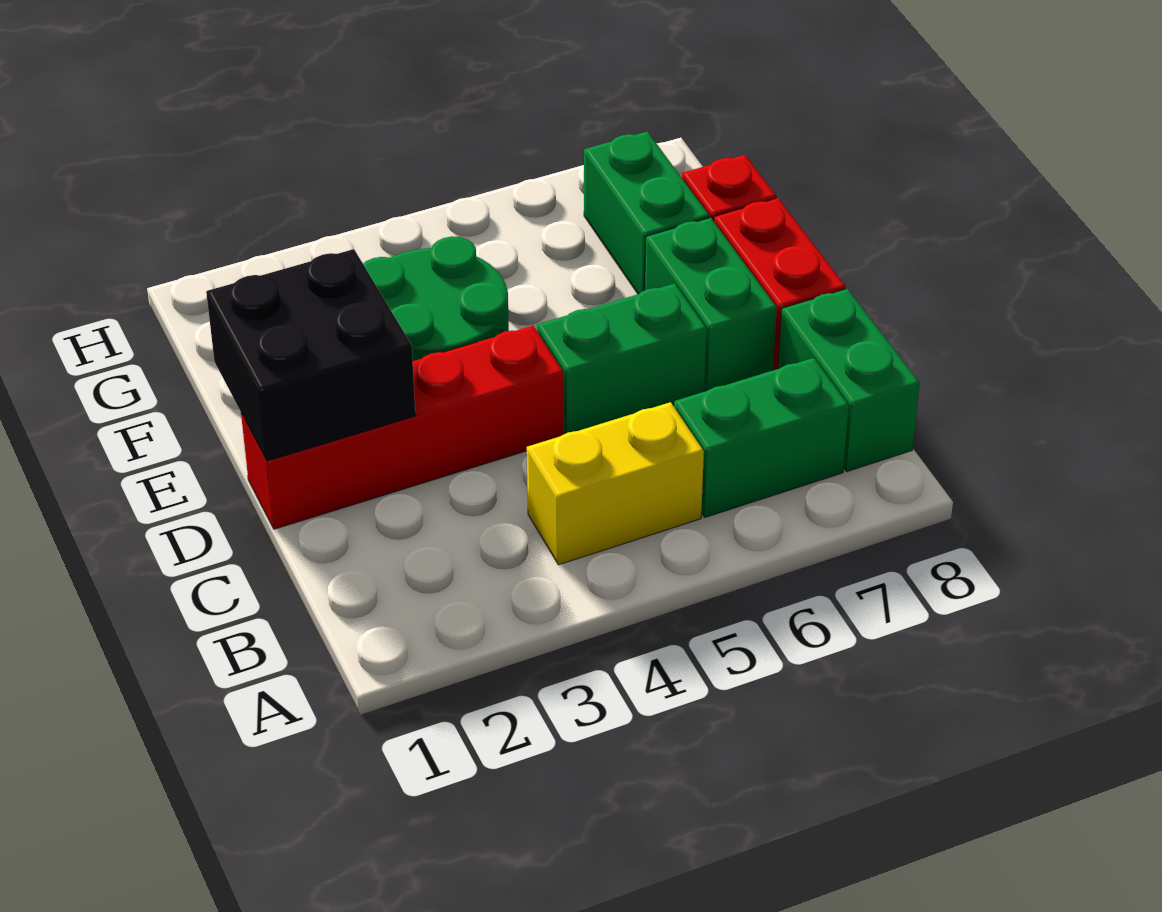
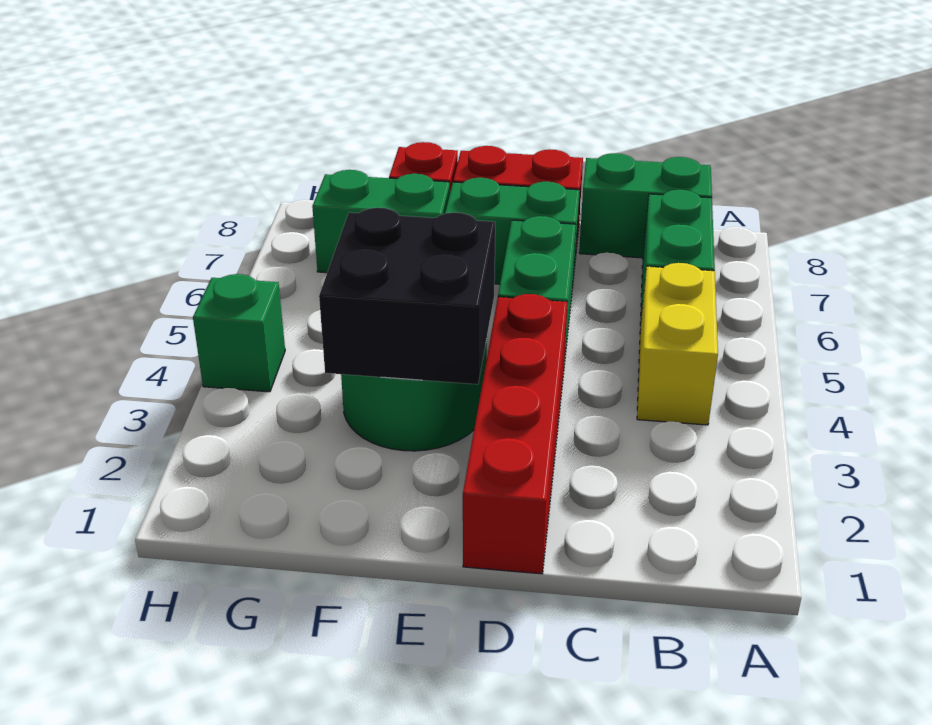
black 2x2 brick [206,249,416,461] -> black 2x2 brick moved to [319,208,495,384]
none -> green 1x1 brick [193,274,285,392]

